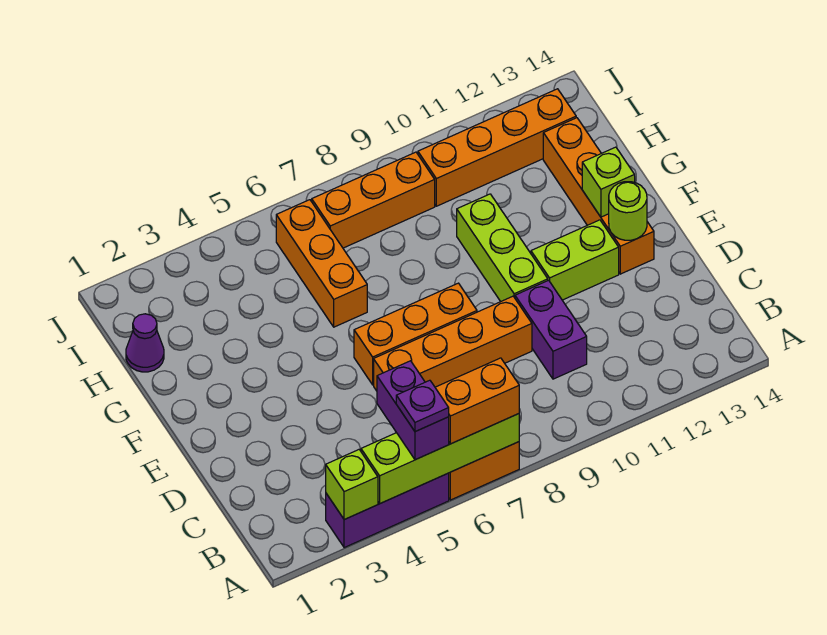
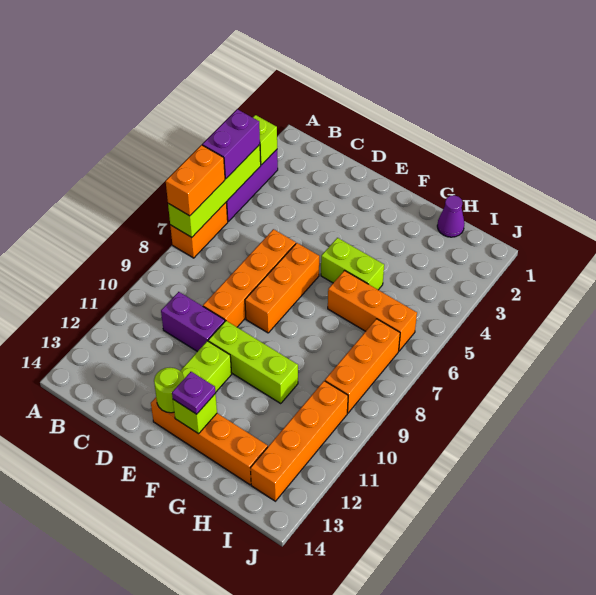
purple 1x2 brick [377,361,449,460] -> purple 1x2 brick turned to [202,109,260,179]
purple 1x1 plate [396,380,449,432] -> purple 1x1 plate moved to [172,372,216,414]
none -> lime 1x2 brick [321,238,384,290]

